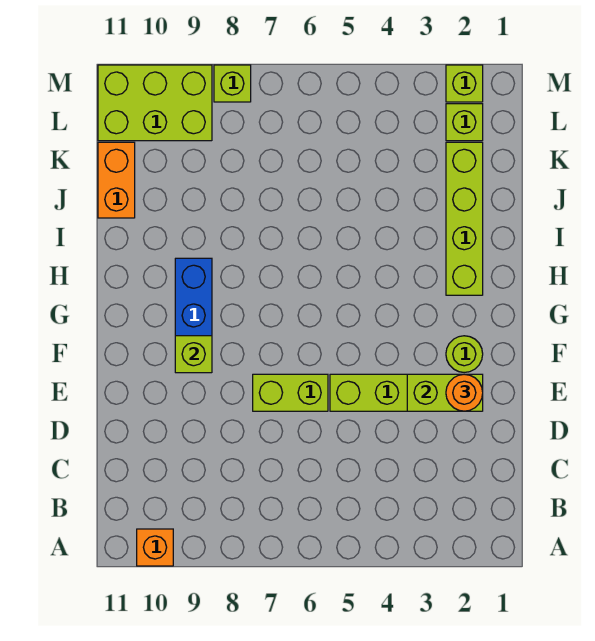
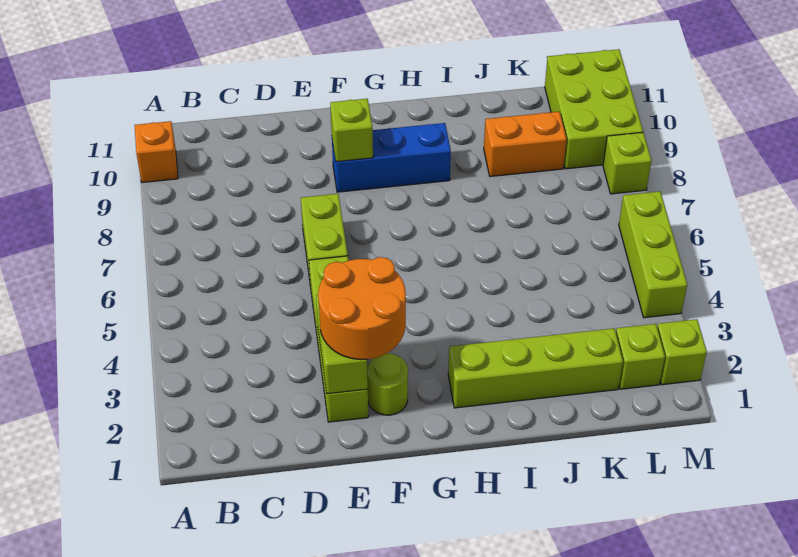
orange 1x1 round brick [446,374,483,411] -> orange 2x2 round brick [318,257,406,360]
orange 1x2 brick [98,142,135,218] -> orange 1x2 brick moved to [484,112,567,177]
none -> lime 1x3 brick [619,191,687,318]

